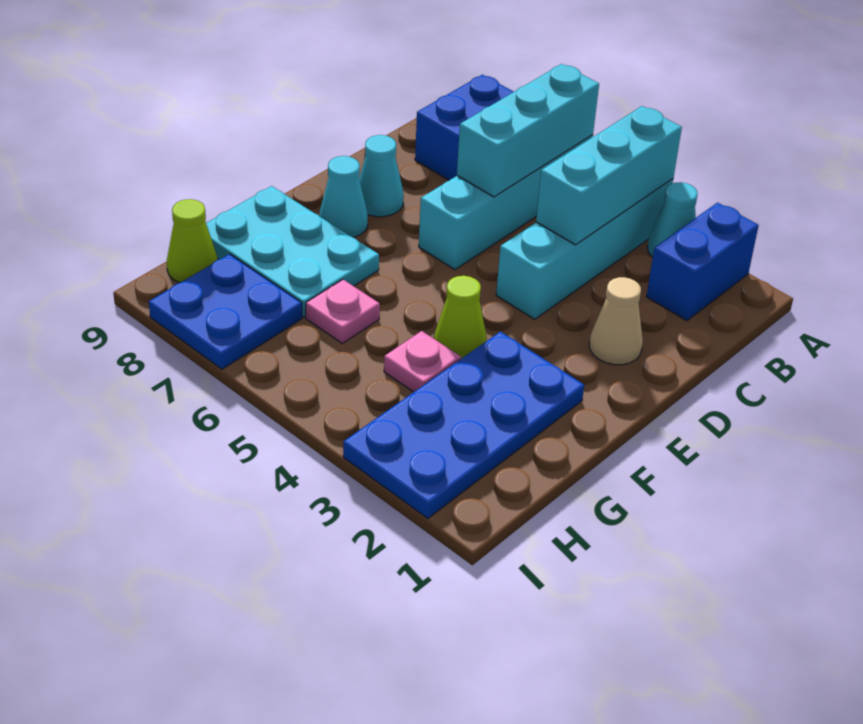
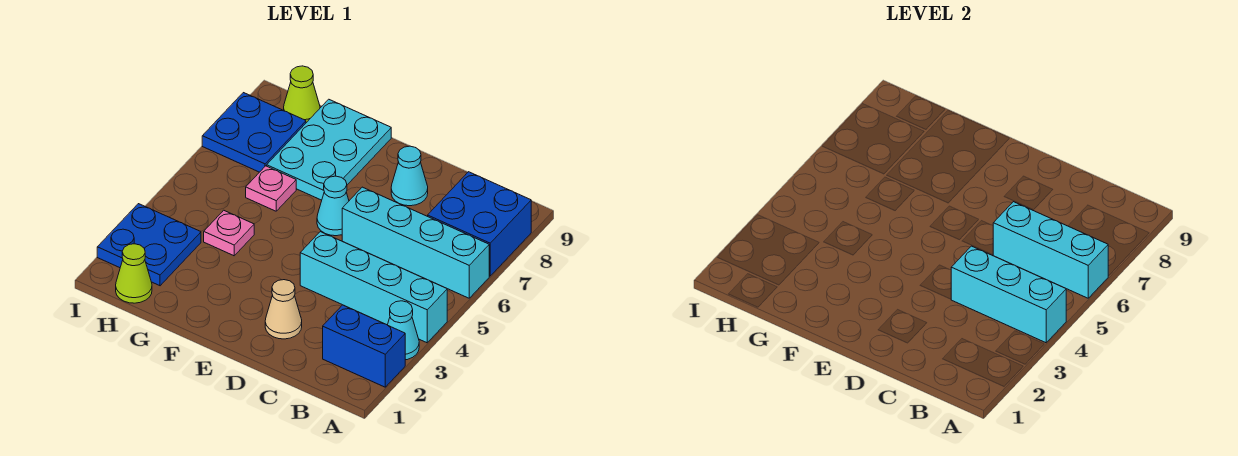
cyan 1x1 cone [319,156,368,238] -> cyan 1x1 cone moved to [317,176,349,236]
blue 2x4 plate [343,332,584,518] -> blue 2x2 plate [97,204,201,286]
lime 1x1 cone [434,276,487,359] -> lime 1x1 cone moved to [116,244,152,303]

